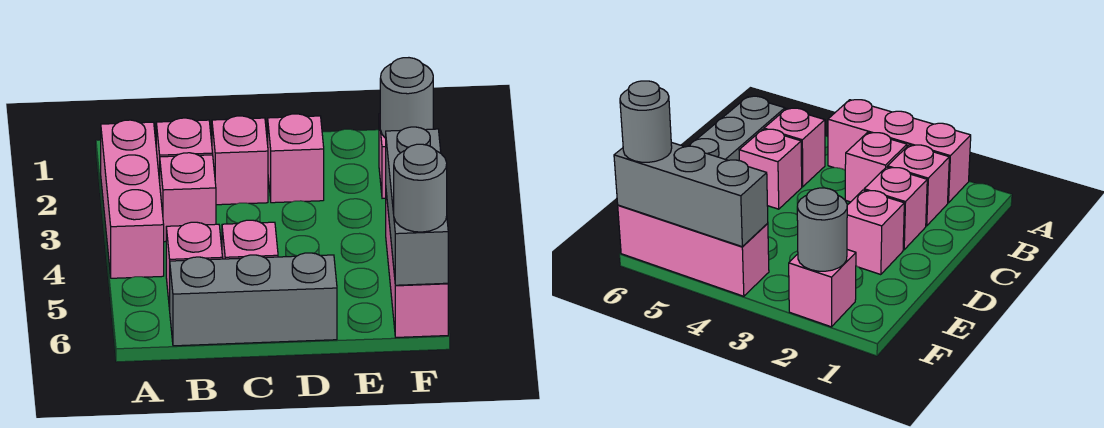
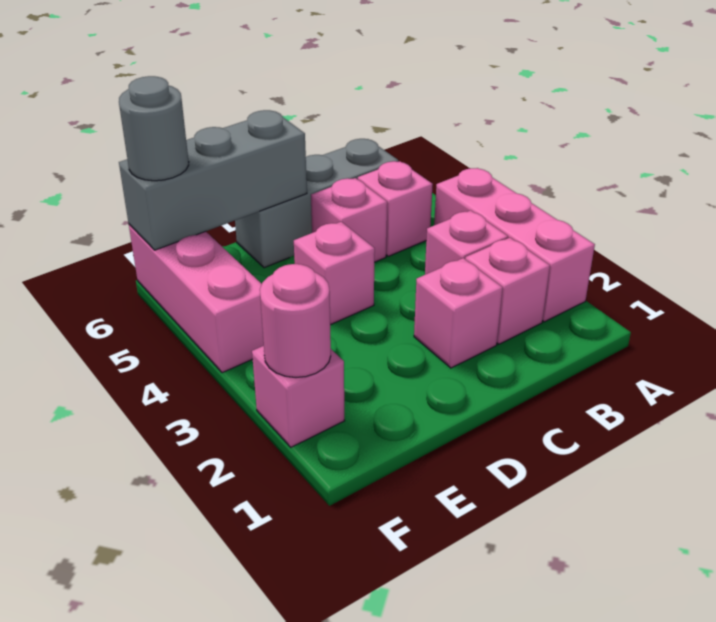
pink 1x1 brick [268,114,324,203] -> pink 1x1 brick moved to [294,222,375,325]
grey 1x1 round brick [380,58,433,138] -> pink 1x1 round brick [260,264,331,378]
grey 1x3 brick [386,127,448,285] -> grey 1x3 brick turned to [119,110,307,250]

